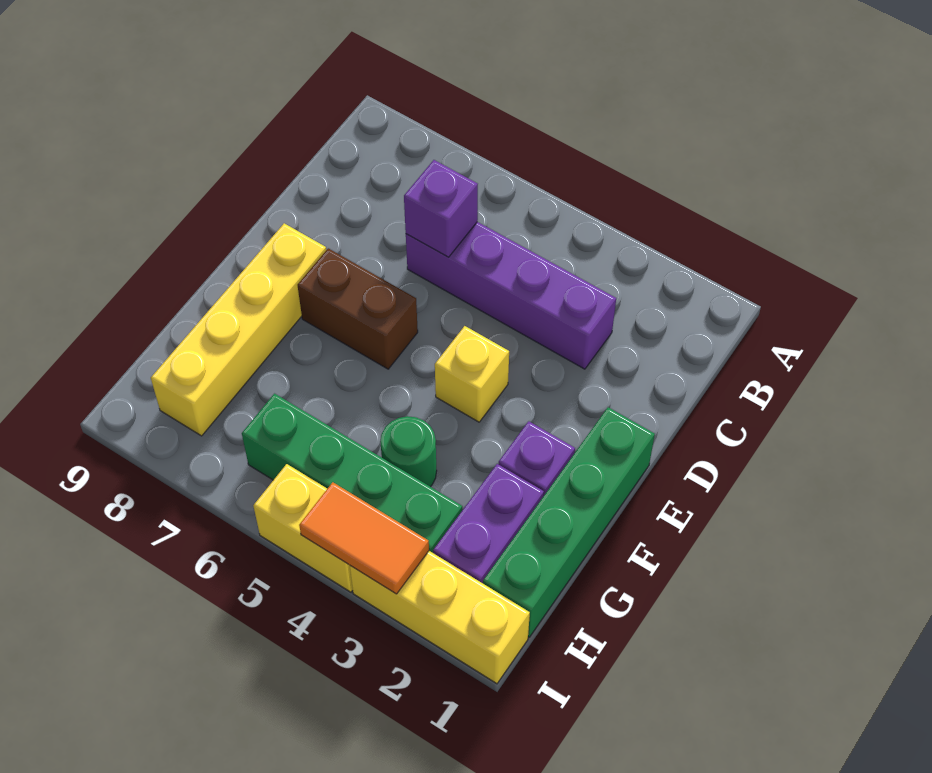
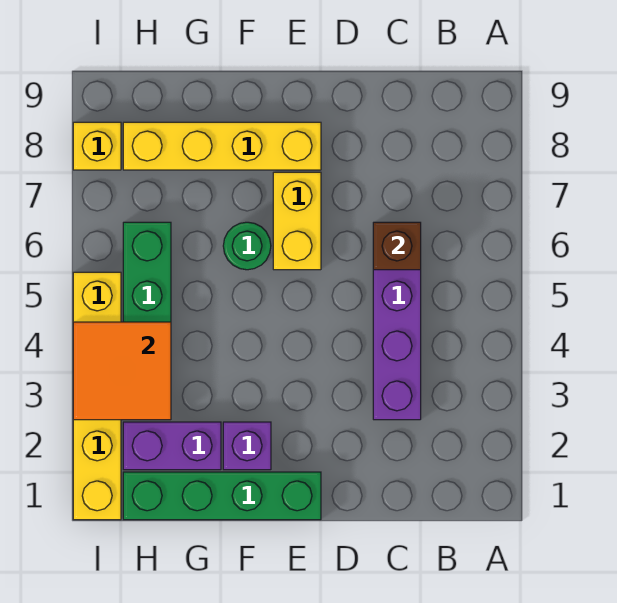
purple 1x1 brick [404,160,478,257] -> brown 1x1 brick [373,222,421,270]
yellow 1x1 brick [435,326,509,422] -> yellow 1x1 brick moved to [73,122,121,170]
brown 1x2 brick [298,248,418,369] -> yellow 1x2 brick [273,172,321,270]
green 1x1 round brick [380,416,437,487] -> green 1x1 round brick moved to [223,222,271,270]
orange 1x2 tile [299,482,429,594] -> orange 2x2 tile [73,322,171,420]

